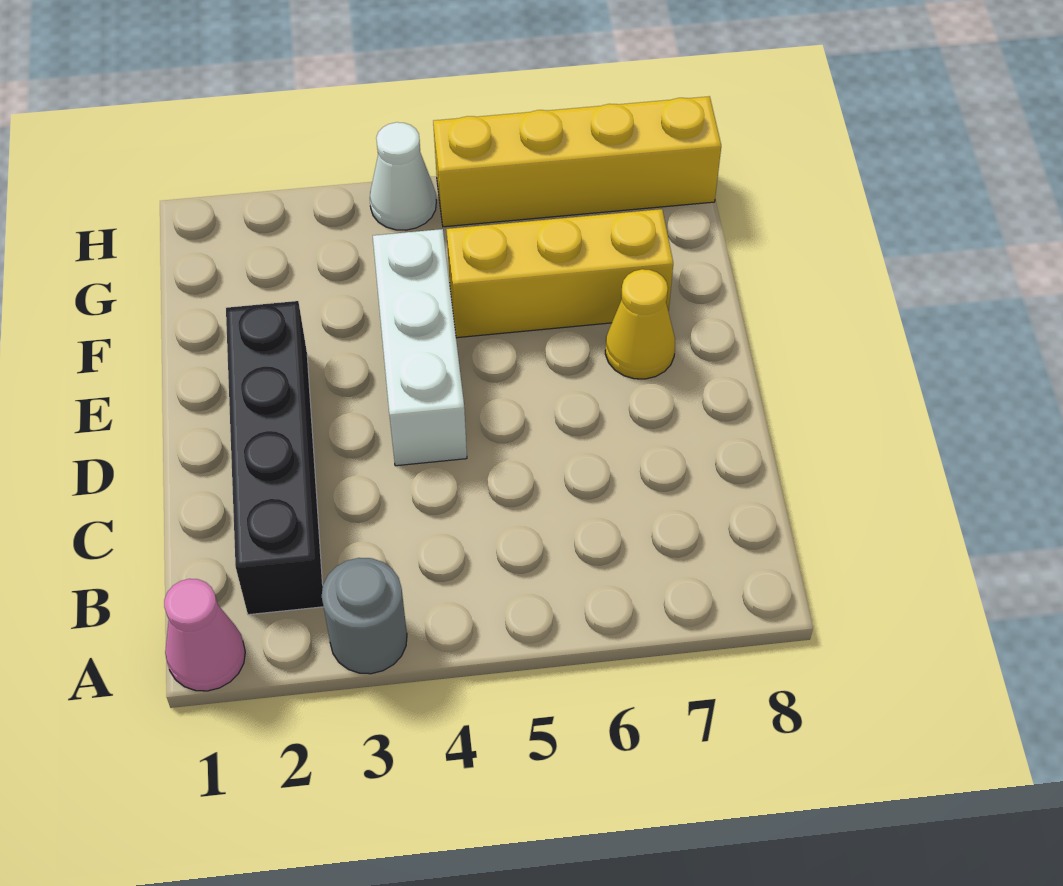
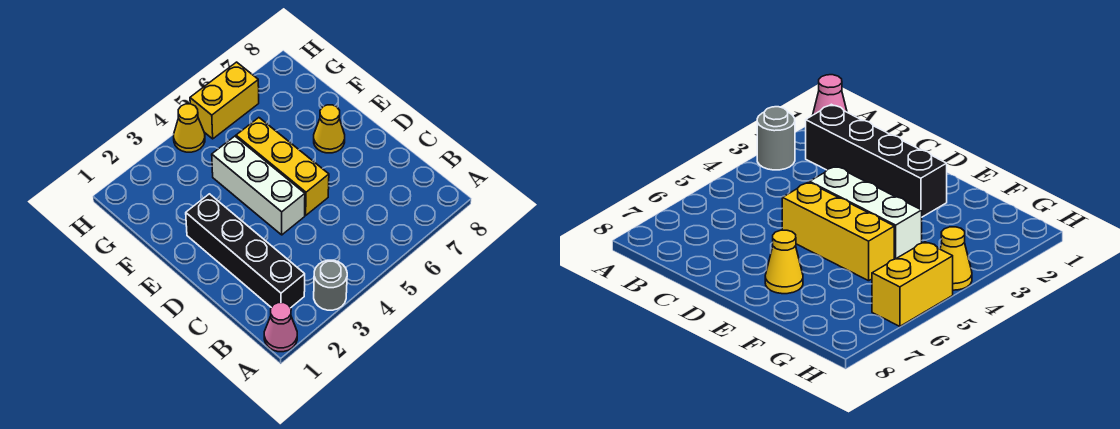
yellow 1x3 brick [446,209,673,338] -> yellow 1x3 brick turned to [236,118,329,215]
white 1x1 cone [370,122,436,230] -> yellow 1x1 cone [174,104,205,152]
yellow 1x4 brick [433,96,721,227] -> yellow 1x2 brick [190,62,259,139]

